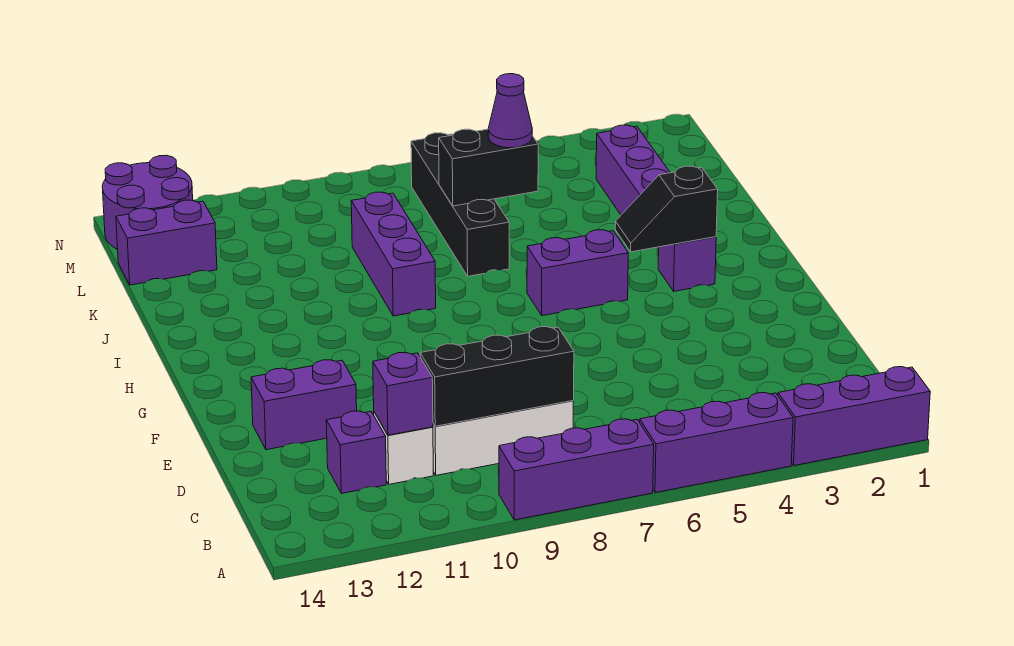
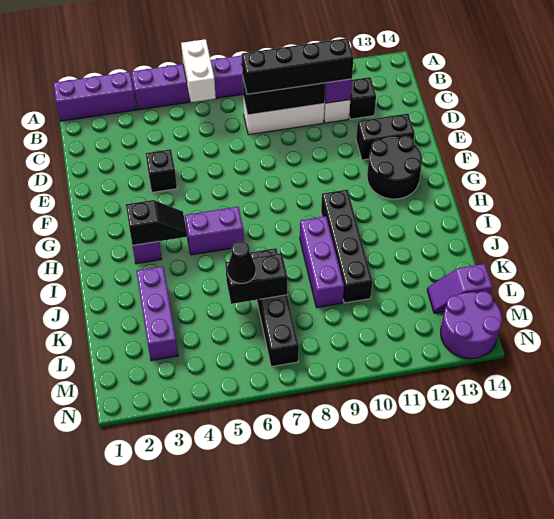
none -> white 1x2 brick [181,39,216,102]
none -> black 1x4 brick [242,38,354,94]
purple 1x1 brick [326,411,386,494] -> black 1x1 brick [349,77,376,119]
none -> black 1x1 brick [146,149,177,192]
purple 1x2 brick [251,360,357,450] -> black 1x2 brick [356,113,415,160]
none -> black 2x2 round brick [367,136,422,199]
none -> black 1x4 brick [321,190,373,303]
purple 1x1 cone [488,74,532,148] -> black 1x1 cone [227,241,256,283]
purple 1x2 brick [116,200,217,285] -> purple 1x2 slope [427,264,492,313]

